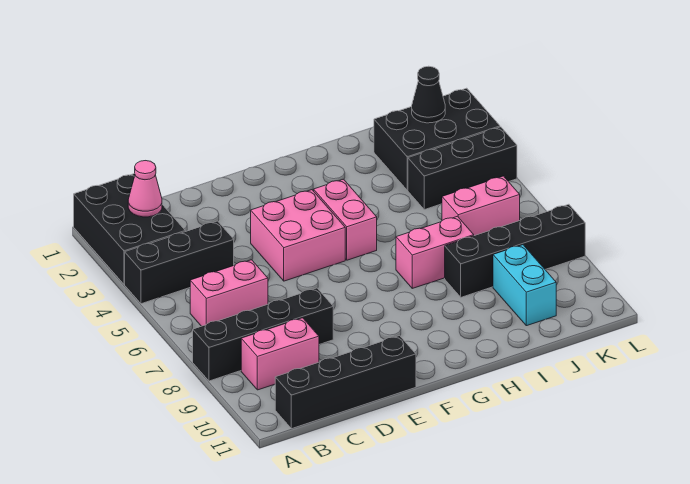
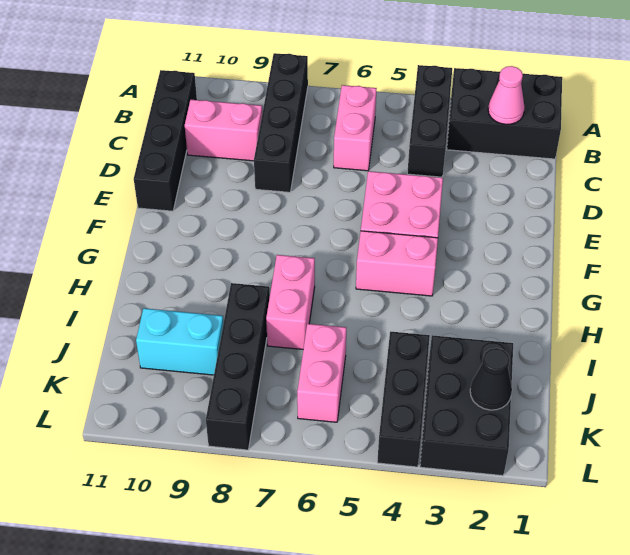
pink 1x2 brick [241,318,319,390] -> pink 1x2 brick turned to [185,100,262,161]

